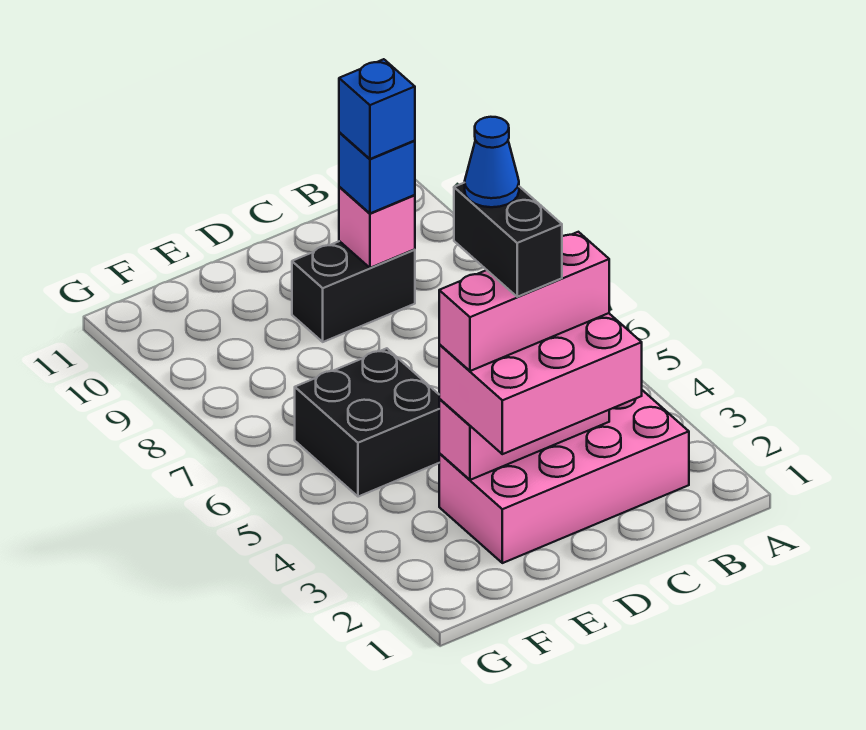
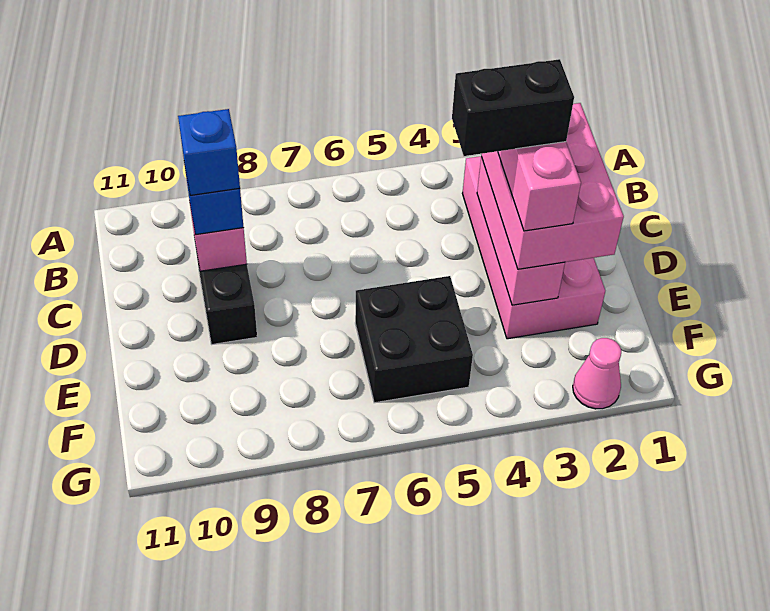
blue 1x1 cone [465,117,519,207] -> none
none -> pink 1x1 cone [573,338,621,409]

